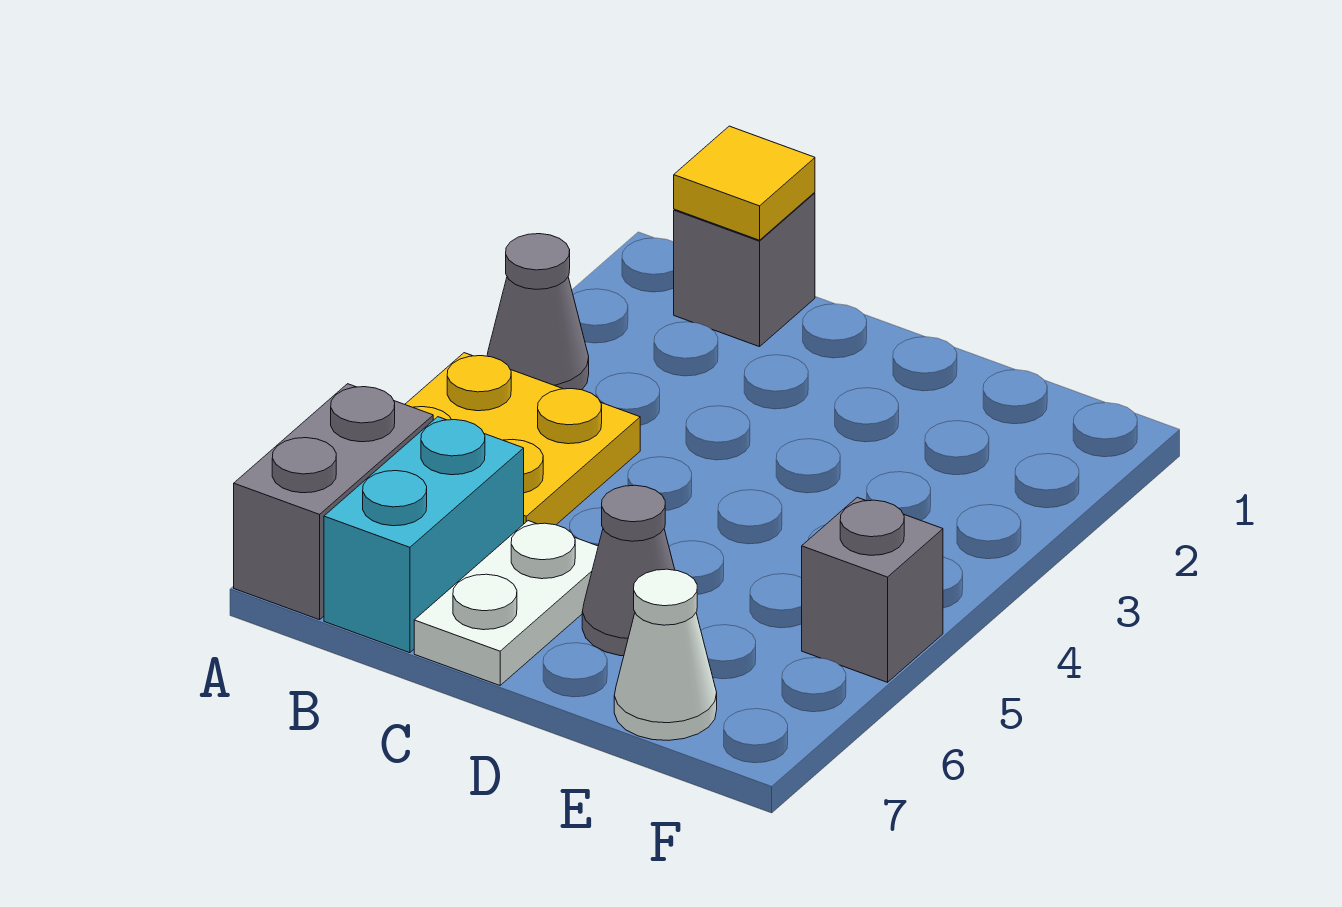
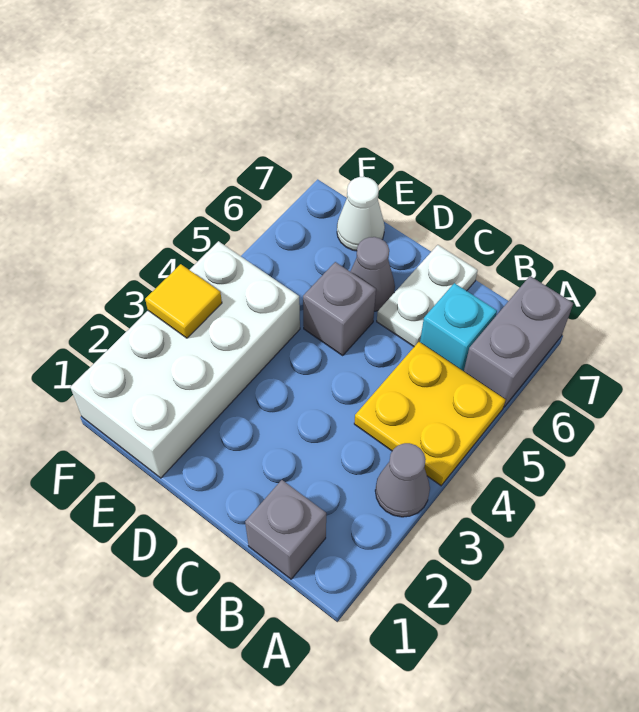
yellow 1x1 tile [674,126,815,240] -> yellow 1x1 tile moved to [145,264,222,338]
cyan 1x2 brick [324,417,524,653] -> cyan 1x1 brick [420,283,497,371]
none -> white 2x4 brick [70,241,300,478]
grey 1x1 brick [802,497,943,682] -> grey 1x1 brick moved to [303,262,376,355]

